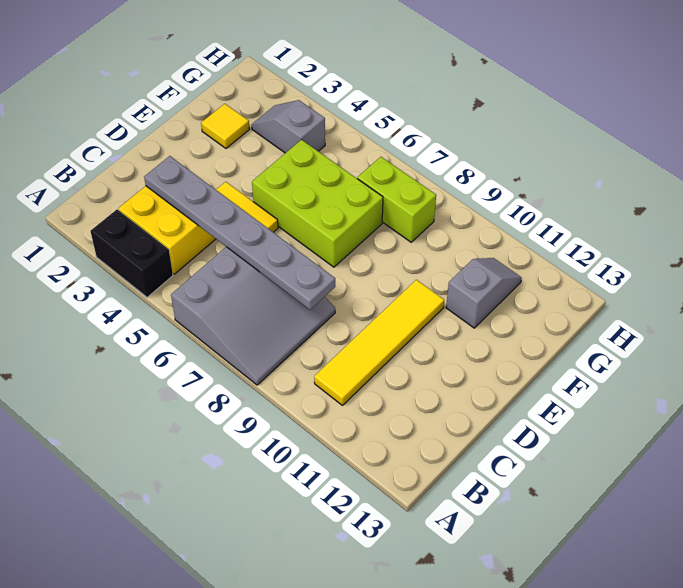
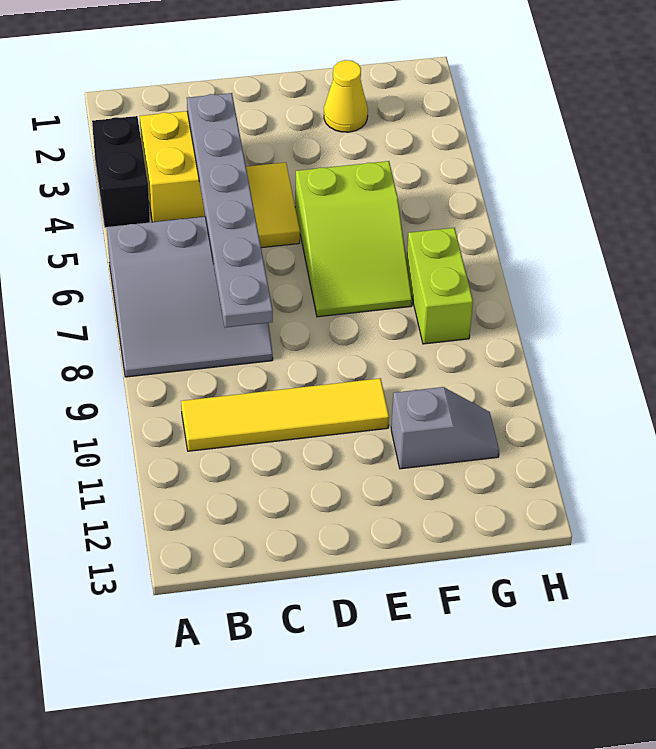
lime 2x3 brick [252,140,383,267] -> lime 2x3 slope [295,161,412,317]
yellow 1x1 tile [201,104,249,148] -> yellow 1x1 cone [324,60,368,132]
grey 1x2 slope [252,100,325,153] -> none

